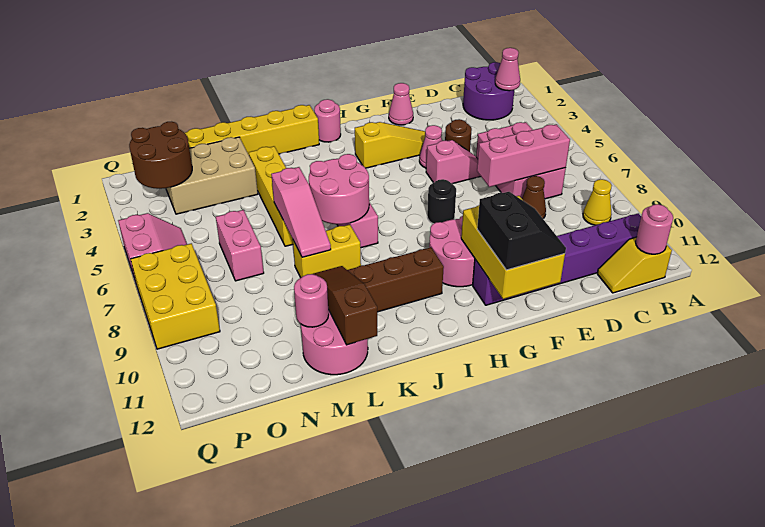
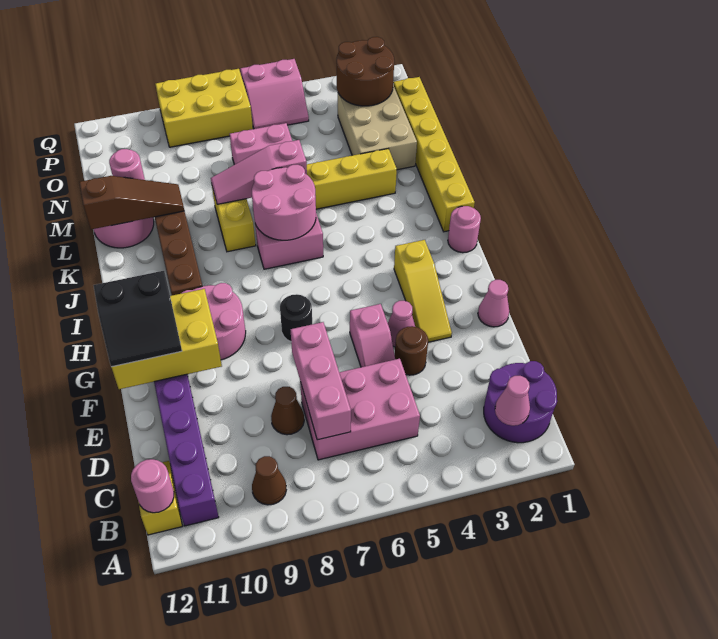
yellow 1x1 cone [583,179,612,225] -> brown 1x1 cone [252,456,286,505]

